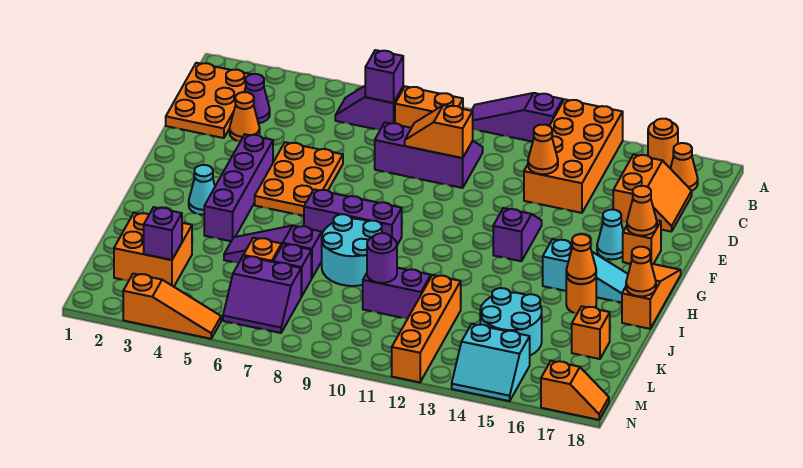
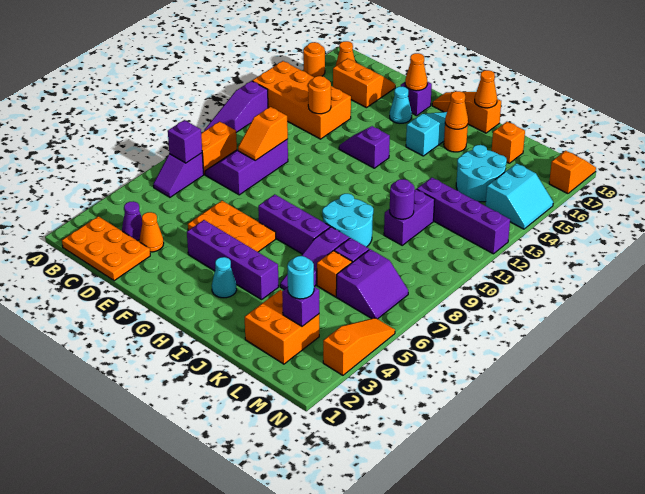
orange 1x1 cone [528,125,558,174] -> orange 1x1 round brick [308,76,331,114]
orange 1x1 brick [623,220,661,264] -> purple 1x1 brick [401,82,432,116]
purple 1x3 brick [304,189,402,245] -> purple 1x3 brick turned to [258,194,330,254]
orange 1x4 brick [392,275,461,382] -> purple 1x4 brick [417,178,510,254]
none -> cyan 1x1 round brick [287,256,314,299]

